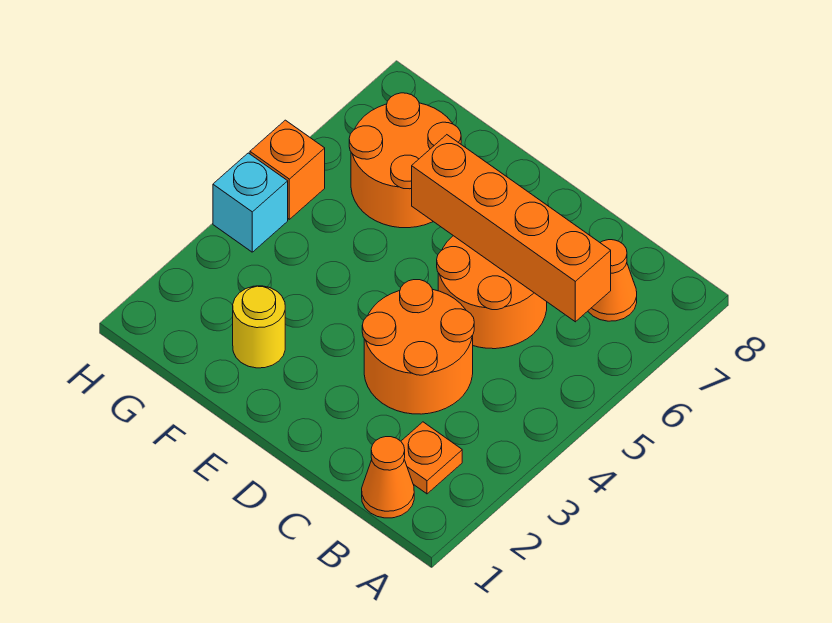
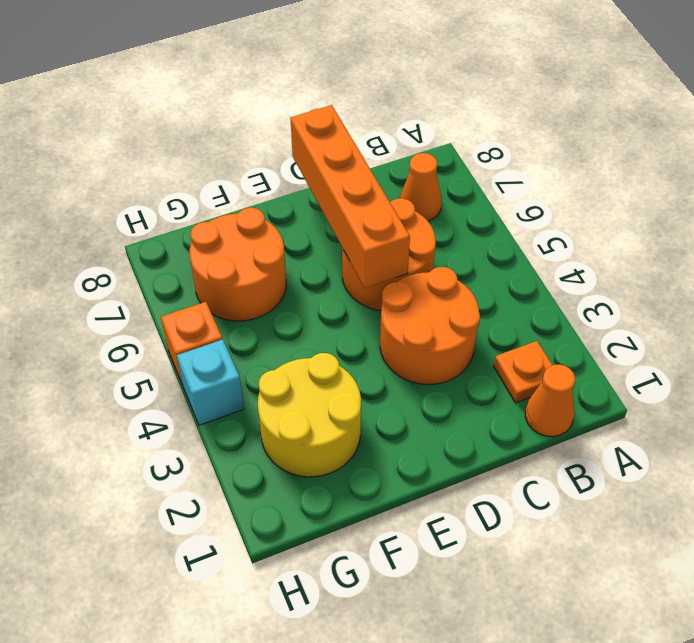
orange 1x4 brick [412,135,611,322] -> orange 1x4 brick turned to [290,105,410,288]
yellow 1x1 round brick [233,286,285,368] -> yellow 2x2 round brick [258,353,361,477]

